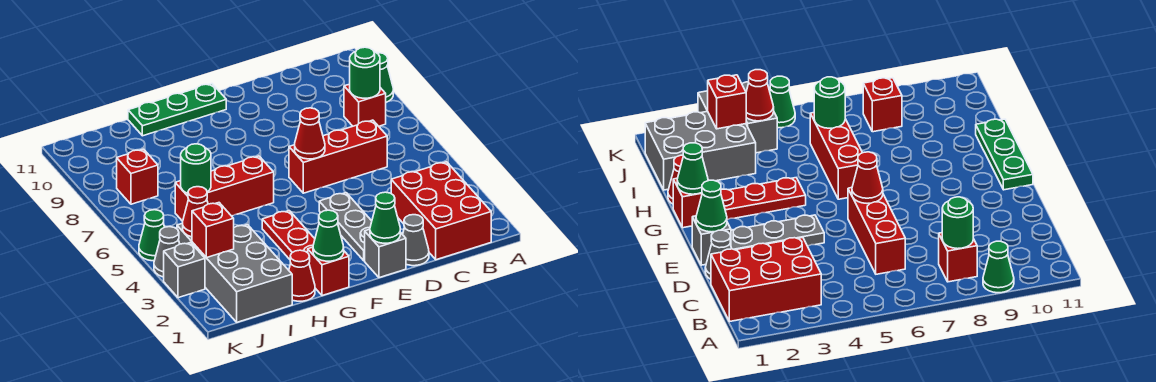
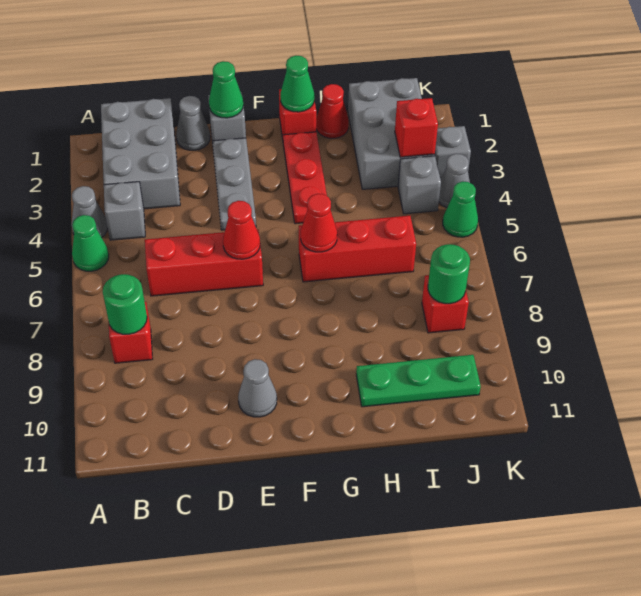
none -> grey 1x1 cone [71,186,108,237]
green 1x1 cone [377,53,393,102] -> green 1x1 cone moved to [72,215,109,271]
red 2x3 brick [391,162,491,260] -> grey 2x3 brick [101,98,180,209]
none -> grey 1x1 brick [104,182,145,240]
none -> grey 1x1 cone [238,359,277,417]
green 1x3 plate [128,84,226,136] -> green 1x3 plate moved to [356,355,481,407]
green 1x1 round brick [181,144,211,193] -> green 1x1 round brick moved to [428,244,470,304]
red 1x1 cone [183,187,208,237] -> red 1x1 cone moved to [301,194,337,252]

